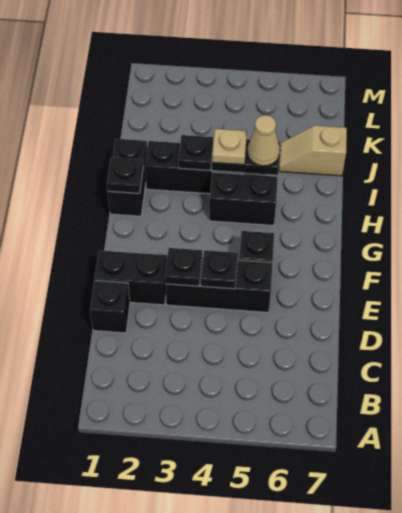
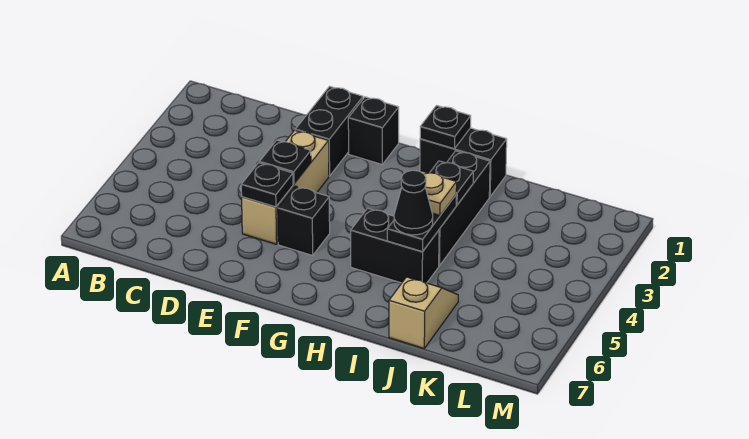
black 1x1 brick [90,280,130,333] -> black 1x1 brick moved to [348,97,399,164]
black 1x3 brick [165,258,273,312] -> tan 1x3 brick [242,130,329,244]
black 1x1 plate [165,248,202,286] -> black 1x1 plate moved to [241,163,293,207]
black 1x2 brick [209,172,278,225] -> black 1x2 brick turned to [351,208,439,283]
tan 1x1 cone [247,115,280,166] -> black 1x1 cone [394,170,433,235]

